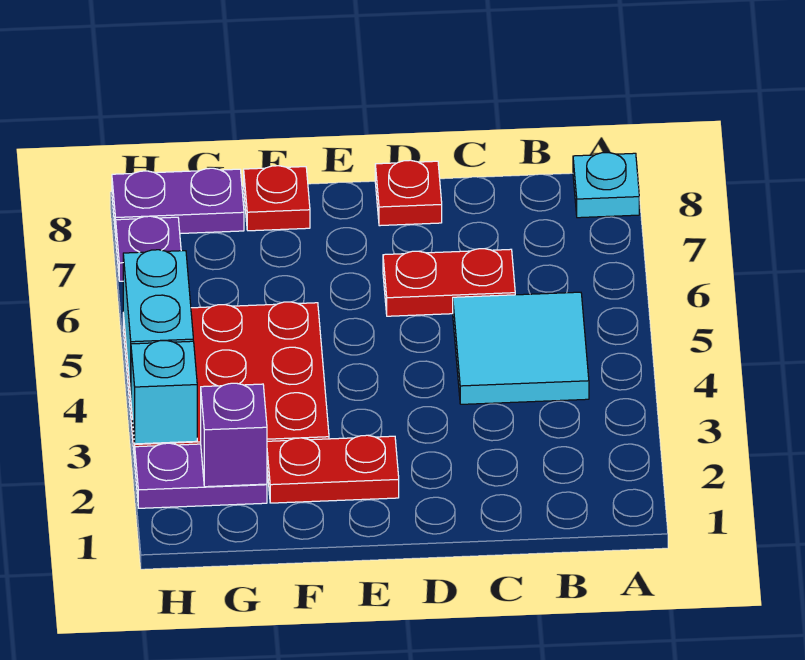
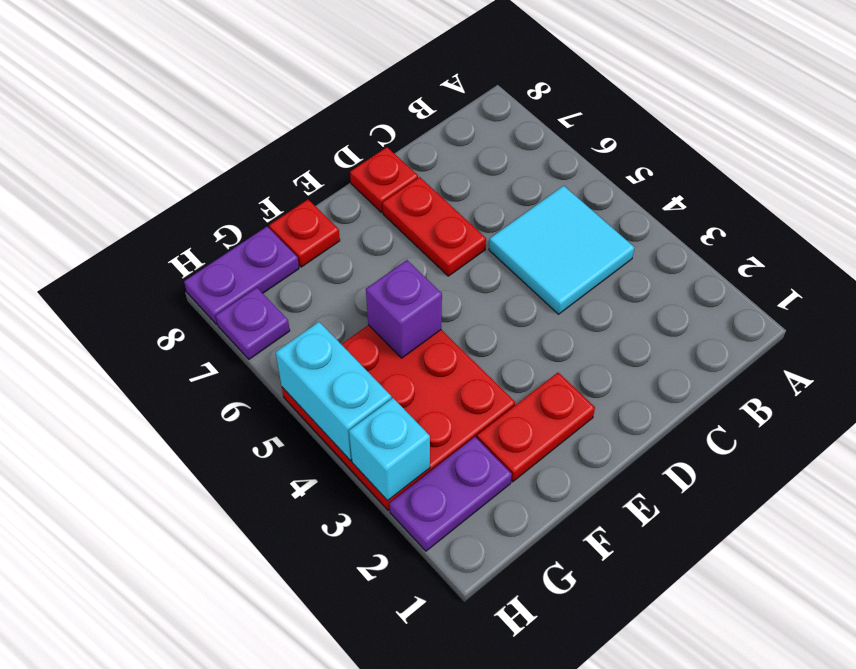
cyan 1x1 plate [573,153,639,218] -> none
red 1x2 plate [383,249,515,316] -> red 1x2 plate turned to [382,177,486,276]
purple 1x1 brick [201,383,267,487] -> purple 1x1 brick moved to [366,260,442,358]

